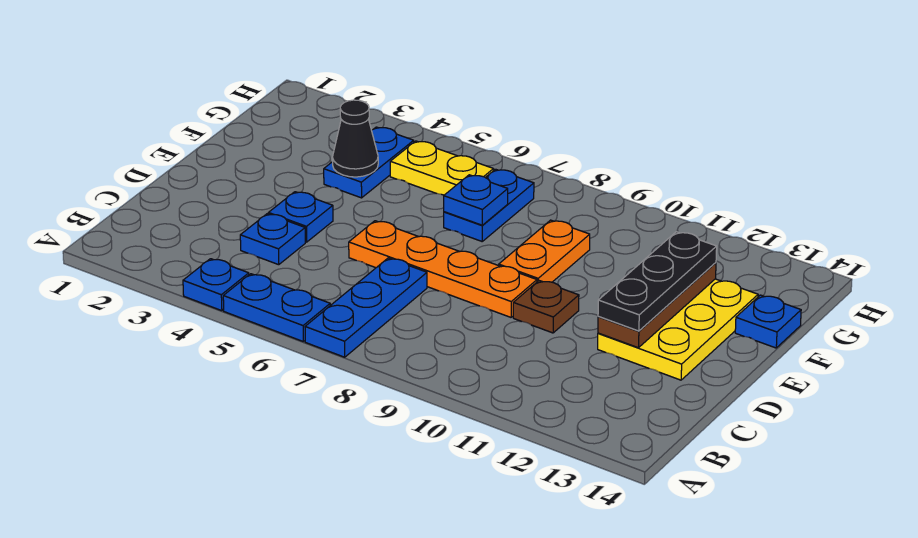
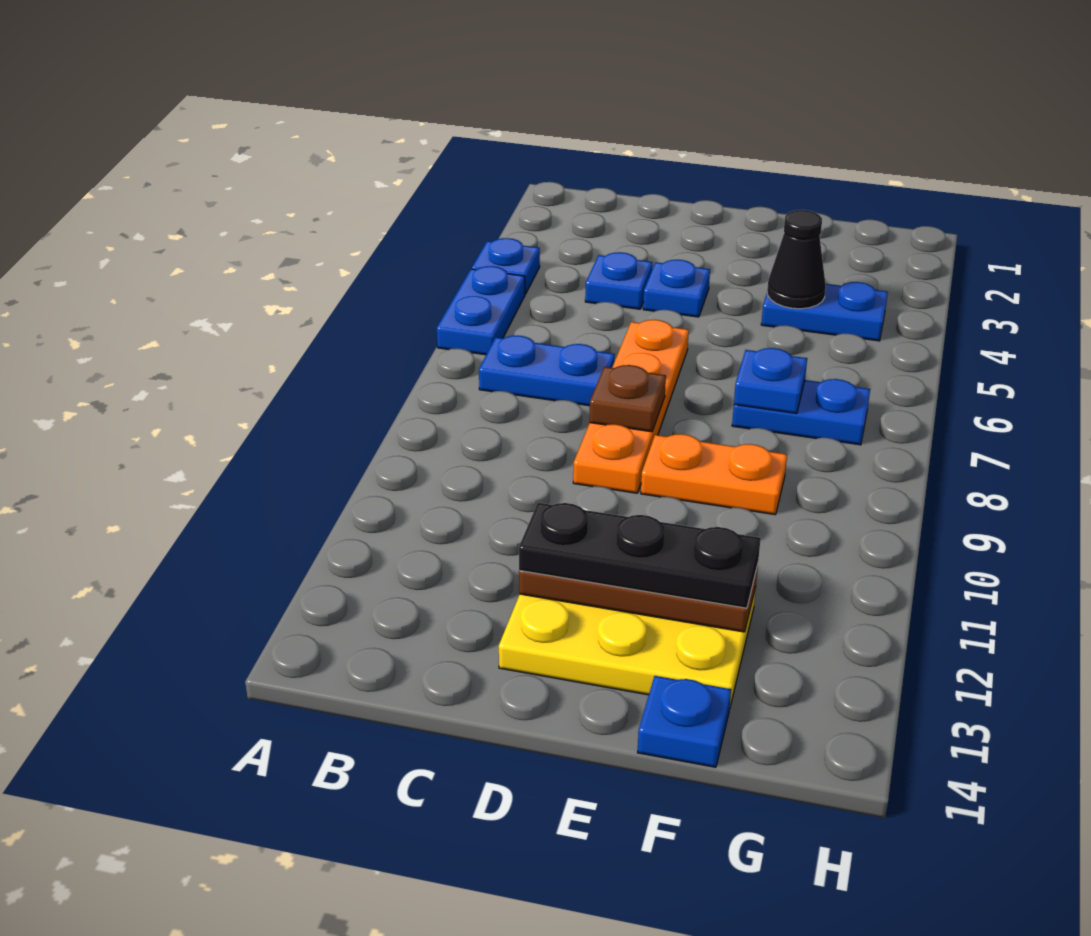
blue 1x3 plate [305,258,427,357] -> blue 1x2 plate [479,336,615,406]
brown 1x1 plate [513,281,579,333] -> brown 1x1 plate moved to [589,365,666,432]
yellow 1x2 plate [390,141,494,195] -> none

